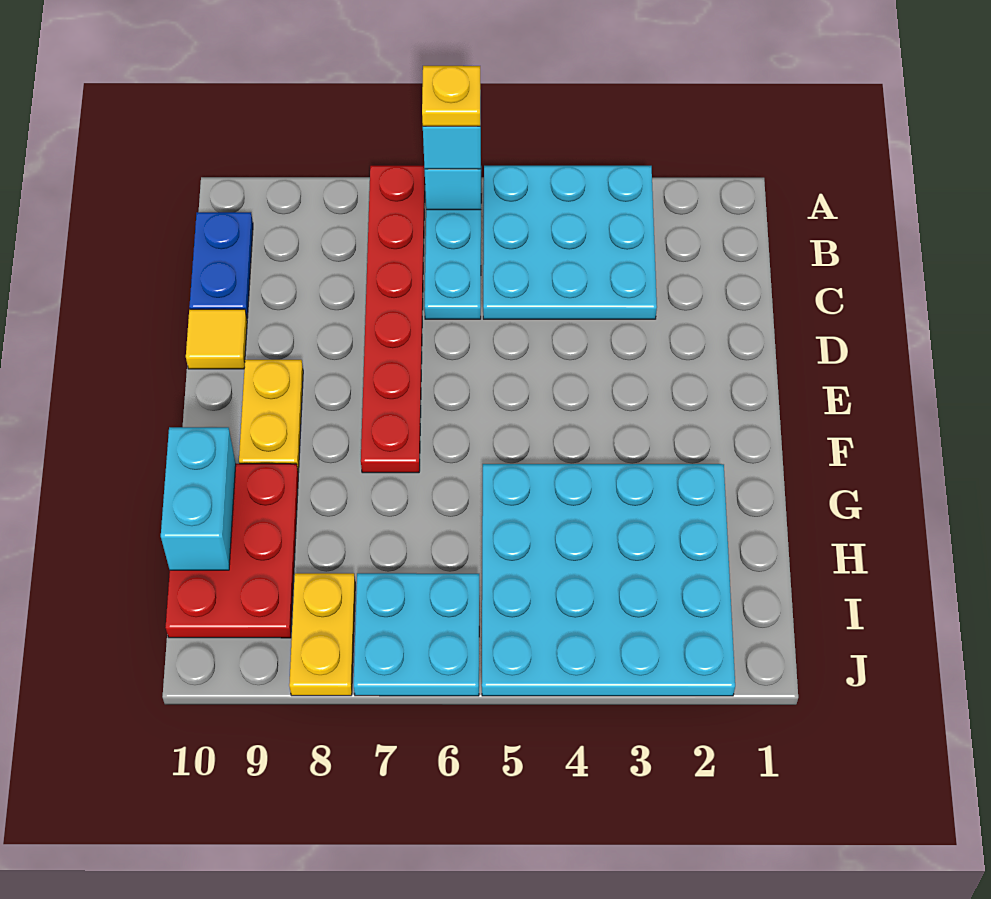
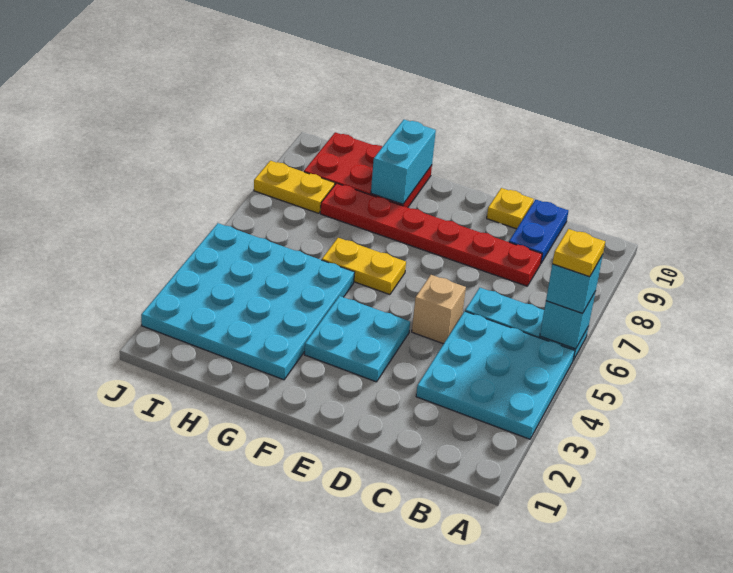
red 1x6 plate [361,166,425,473] -> red 1x6 plate moved to [320,183,542,286]
blue 1x2 plate [189,212,253,318] -> blue 1x2 plate turned to [509,200,568,263]
none -> tan 1x1 brick [412,275,466,344]
yellow 1x1 tile [186,309,247,369] -> yellow 1x1 plate [487,188,534,229]
yellow 1x2 plate [239,360,303,472] -> yellow 1x2 plate moved to [322,238,406,295]
cyan 1x2 brick [161,427,236,570] -> cyan 1x2 brick turned to [371,120,436,204]
cyan 2x2 plate [354,573,479,696] -> cyan 2x2 plate moved to [304,296,410,382]

